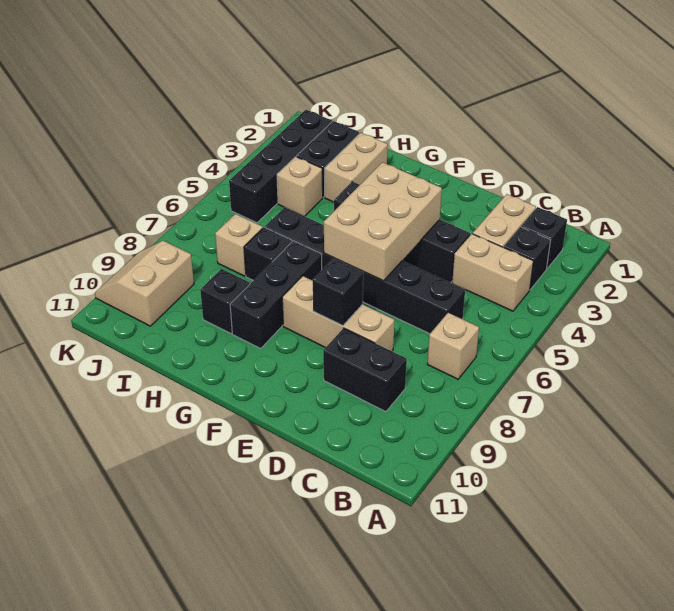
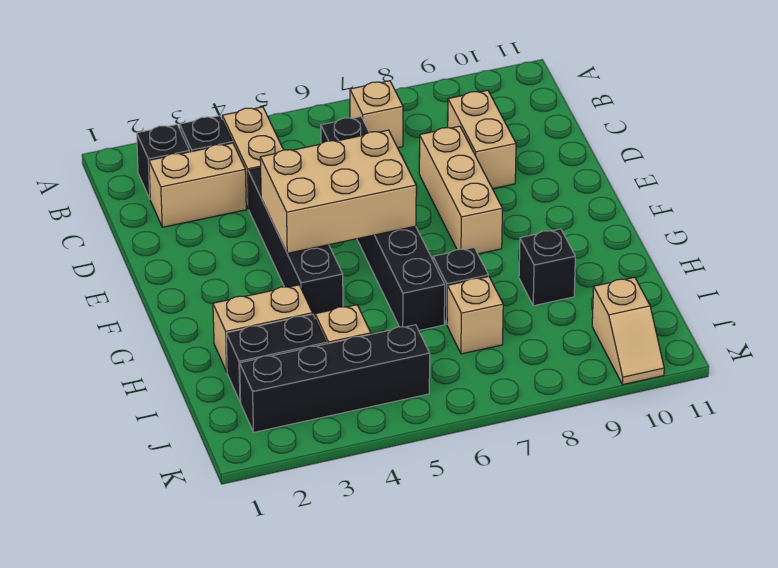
black 1x2 brick [323,328,407,412] -> tan 1x2 brick [448,90,516,189]
black 1x1 brick [313,259,363,326] -> none
black 1x3 brick [230,241,322,348] -> none
tan 2x2 slope [95,241,194,326] -> tan 1x2 slope [592,277,664,385]

